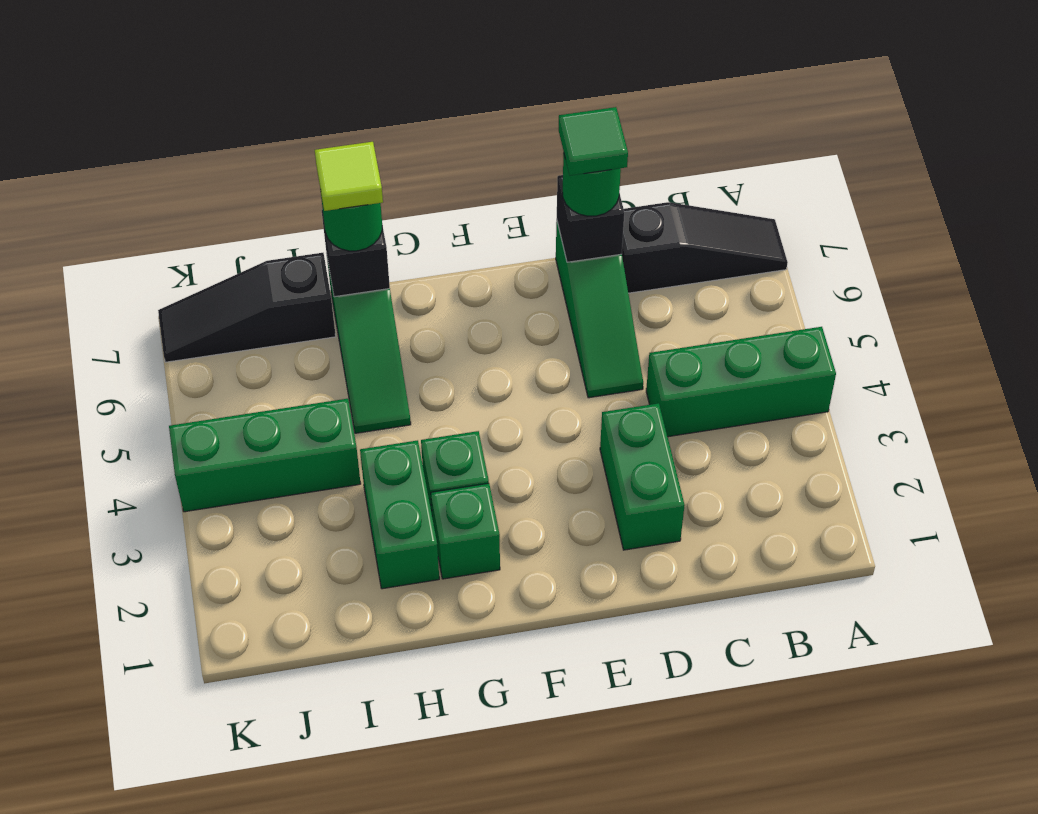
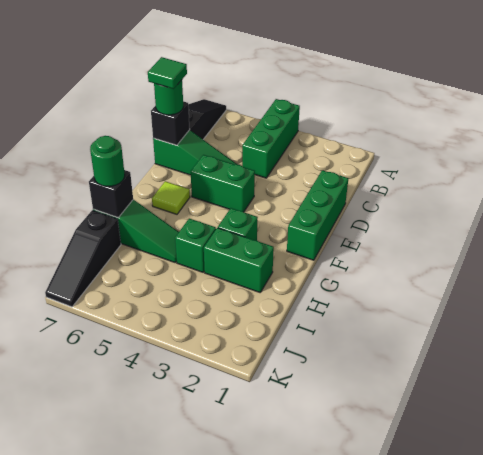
green 1x2 brick [600,403,685,550] -> green 1x2 brick moved to [191,155,255,212]
green 1x1 brick [431,483,500,579] -> green 1x1 brick moved to [175,218,216,272]
lime 1x1 tile [315,142,383,211] -> lime 1x1 tile moved to [152,181,190,214]
green 1x3 brick [169,399,361,512] -> green 1x3 brick moved to [287,170,348,260]

